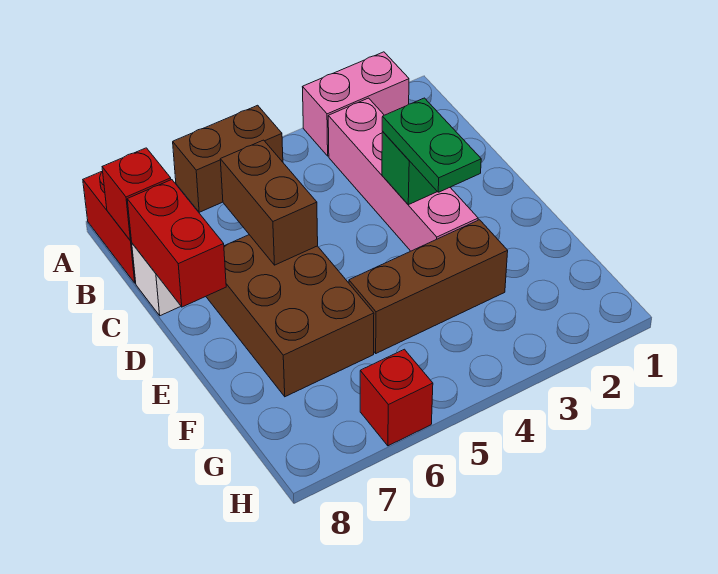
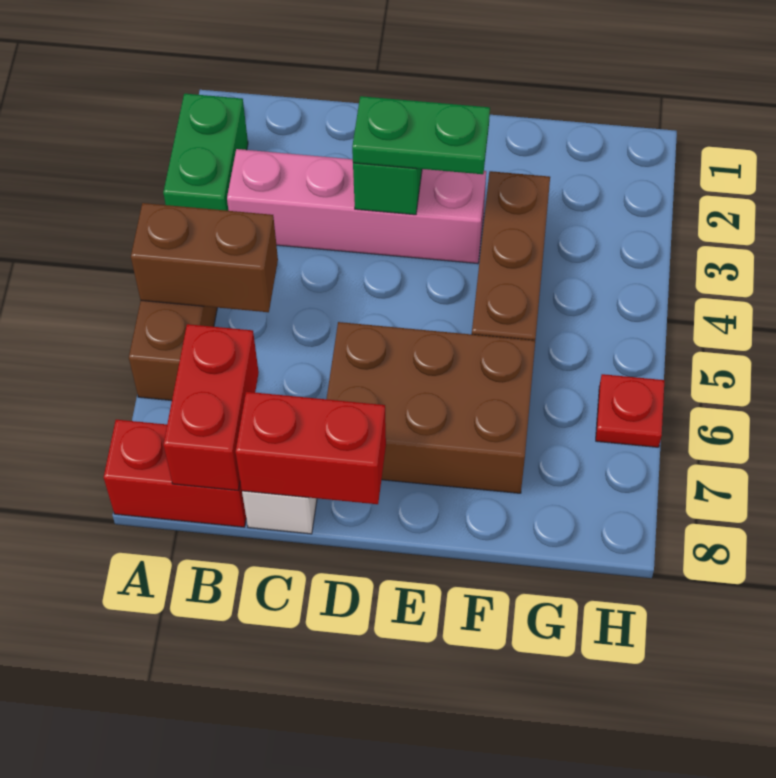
pink 1x2 brick [303,52,409,156] -> green 1x2 brick [163,94,248,211]
red 1x1 brick [102,148,171,241] -> red 1x2 brick [163,324,259,490]
brown 1x2 brick [220,140,318,265] -> brown 1x2 brick moved to [131,203,278,312]
red 1x1 brick [360,349,433,446] -> red 1x1 plate [596,374,665,447]

